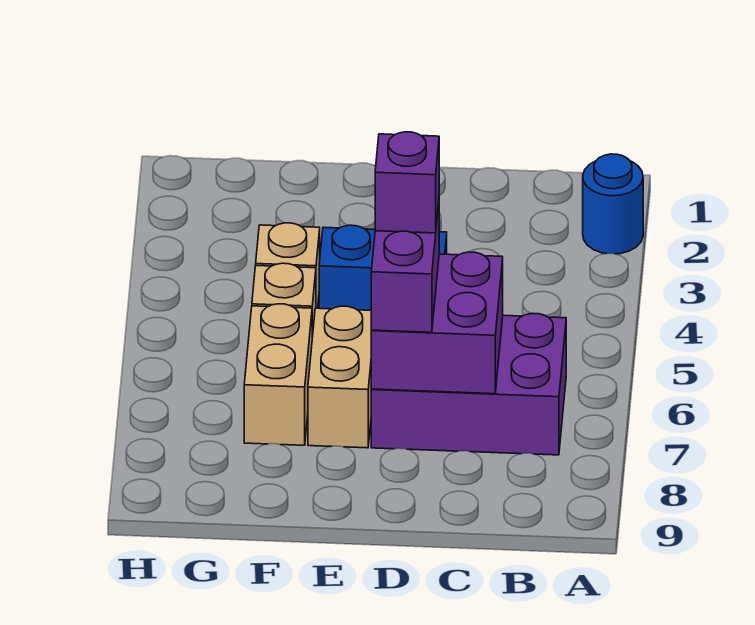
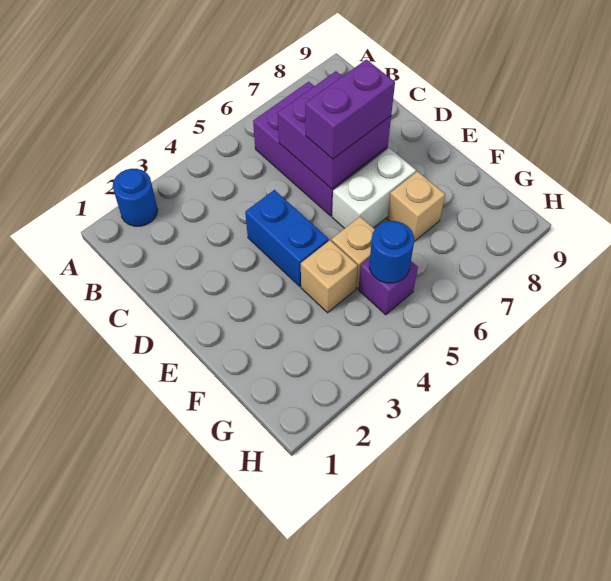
purple 1x1 brick [375,132,439,233] -> purple 1x1 brick moved to [358,258,418,315]
tan 1x2 brick [308,306,372,448] -> white 1x2 brick [332,148,416,229]
tan 1x2 brick [244,304,312,445] -> tan 1x1 brick [387,171,445,242]
none -> blue 1x1 round brick [369,221,414,283]

